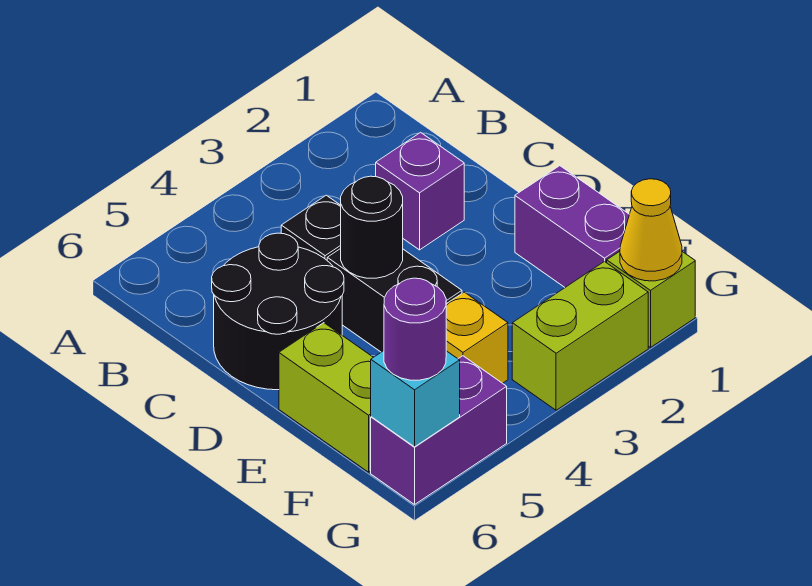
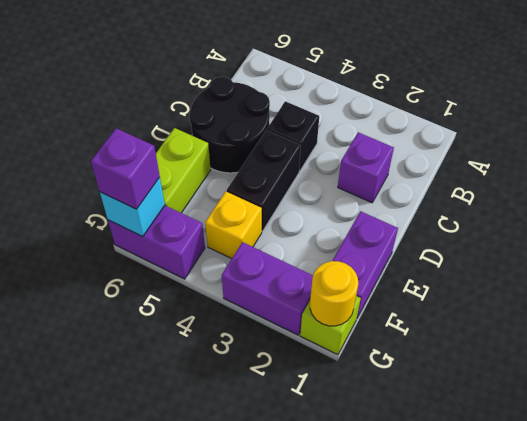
black 1x1 round brick [341,176,403,278] -> none
yellow 1x1 cone [620,179,682,281] -> yellow 1x1 round brick [310,261,358,326]
lime 1x2 brick [512,261,648,410] -> purple 1x2 brick [222,242,313,335]
purple 1x1 round brick [384,278,446,380] -> purple 1x1 brick [91,128,160,209]

